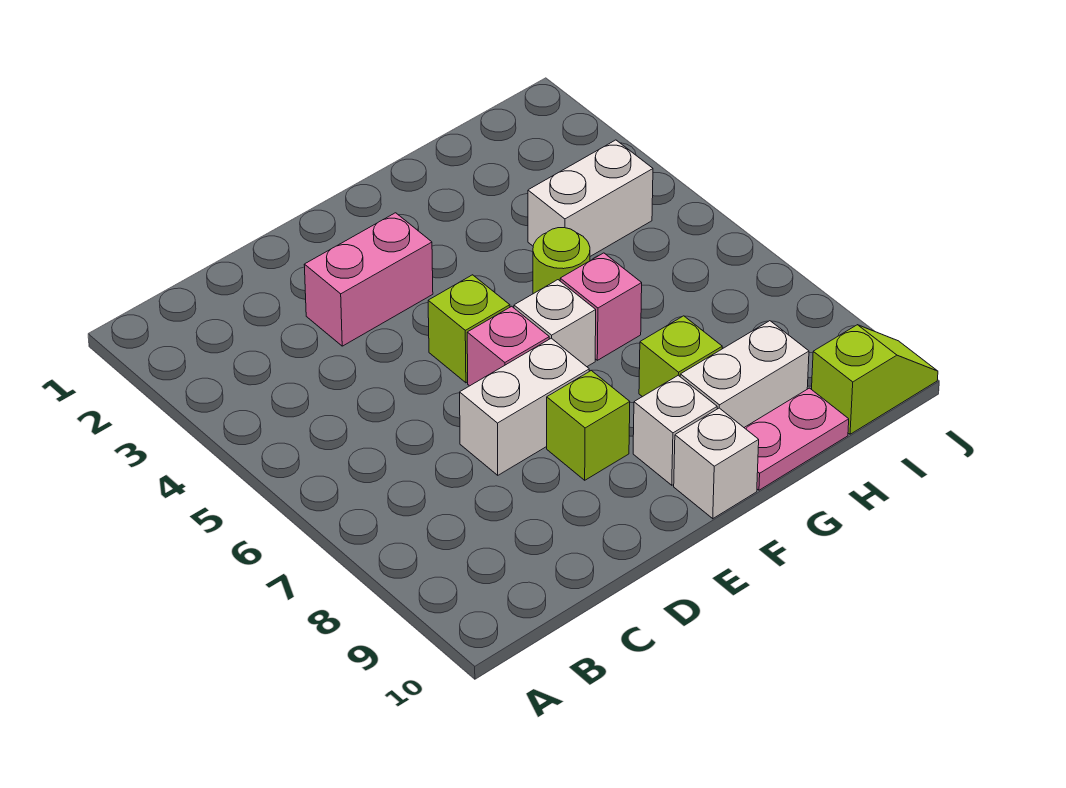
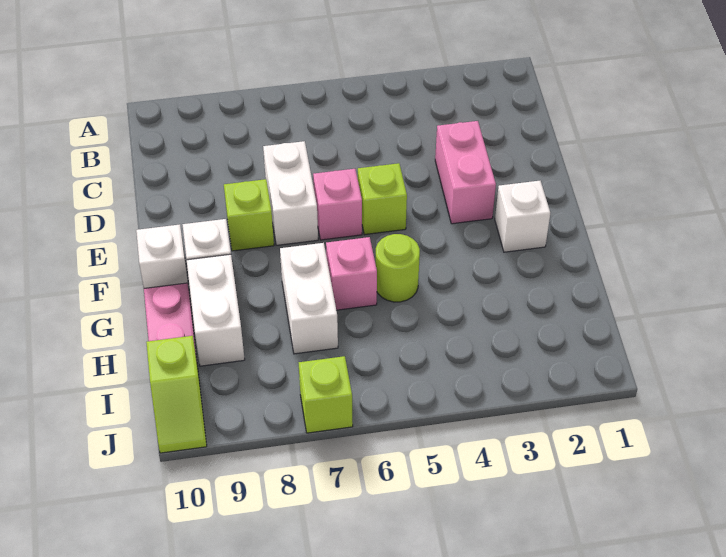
white 1x1 brick [514,280,596,367] -> white 1x1 brick moved to [495,181,550,252]
lime 1x1 brick [639,316,722,397] -> lime 1x1 brick moved to [299,356,353,433]
white 1x2 brick [528,140,653,256] -> white 1x2 brick moved to [280,243,338,354]

